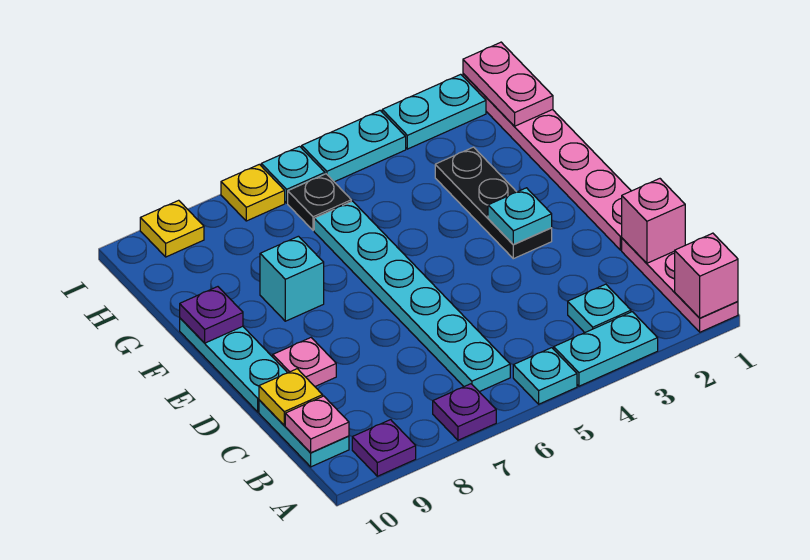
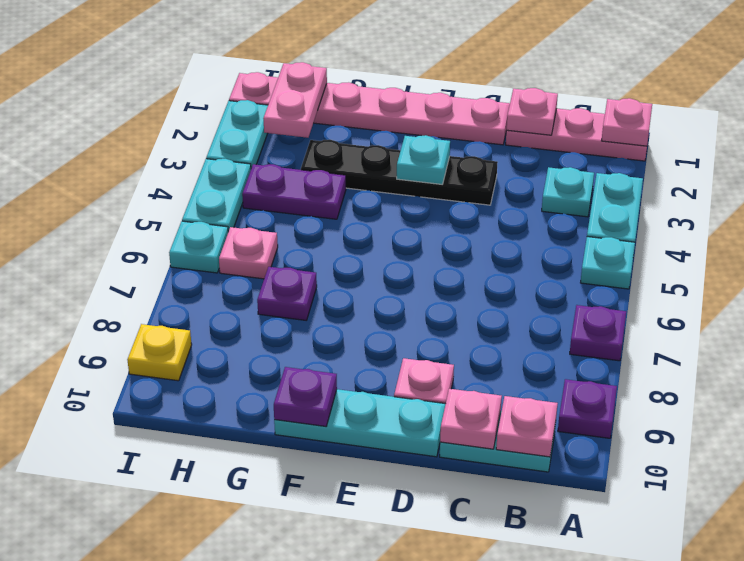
pink 1x1 brick [675,233,738,318] -> pink 1x1 plate [602,98,652,146]
cyan 1x6 plate [314,201,510,392] -> none
pink 1x1 brick [622,179,685,263] -> pink 1x1 plate [507,88,558,135]
yellow 1x1 plate [259,369,323,425] -> pink 1x1 plate [440,389,502,449]
black 1x3 plate [435,147,552,259] -> black 1x4 plate [301,140,498,205]
cyan 1x1 brick [260,236,324,321] -> none
none -> purple 1x2 plate [242,164,346,219]
none -> purple 1x1 plate [257,267,317,320]
pink 1x2 plate [463,42,553,126] -> pink 1x2 plate turned to [263,62,327,138]
black 1x1 plate [288,174,351,230] -> pink 1x1 plate [219,227,278,279]
yellow 1x1 plate [221,164,285,221] -> none

